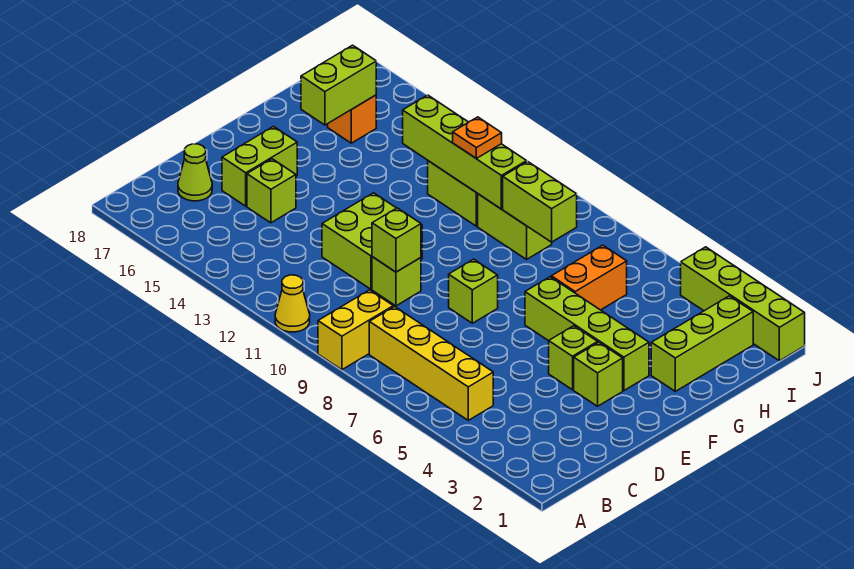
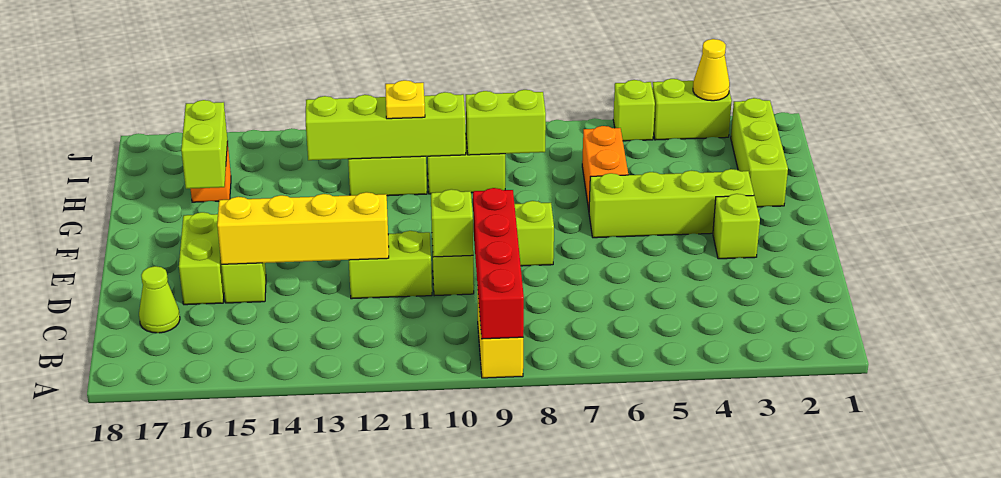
none -> red 1x4 brick [473,188,524,339]
yellow 1x1 cone [275,275,310,332] -> yellow 1x1 cone moved to [693,39,730,101]
yellow 1x4 brick [369,307,493,420] -> yellow 1x4 brick moved to [217,192,389,264]
lime 2x2 brick [322,193,422,289] -> lime 1x2 brick [349,231,432,299]
lime 1x1 brick [549,326,598,390] -> lime 1x1 brick moved to [613,80,655,141]
orange 1x1 plate [453,117,502,158] -> yellow 1x1 plate [385,80,425,119]
lime 1x4 brick [681,247,805,361] -> lime 1x2 brick [652,79,732,140]

